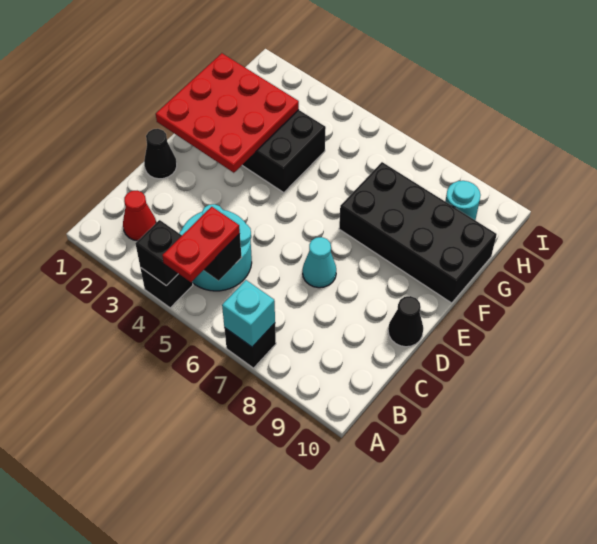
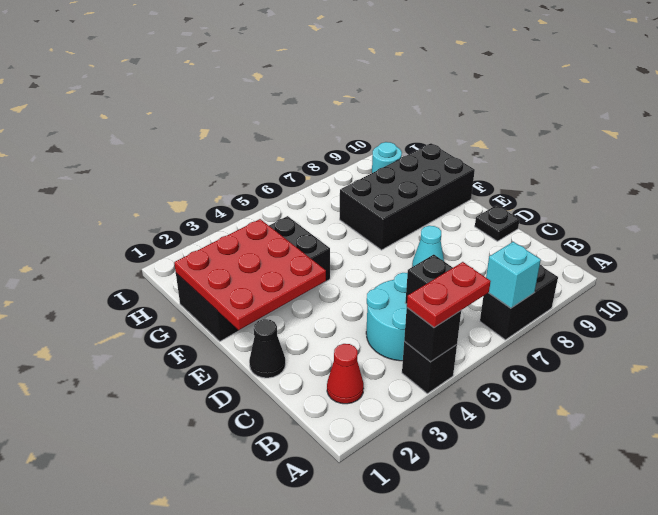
red 1x2 plate [162,207,240,282] -> red 1x2 plate turned to [407,262,491,328]
black 1x1 brick [224,323,276,368] -> black 1x2 brick [480,265,558,340]
black 1x1 cone [388,296,423,347] -> black 1x1 plate [475,205,520,241]

